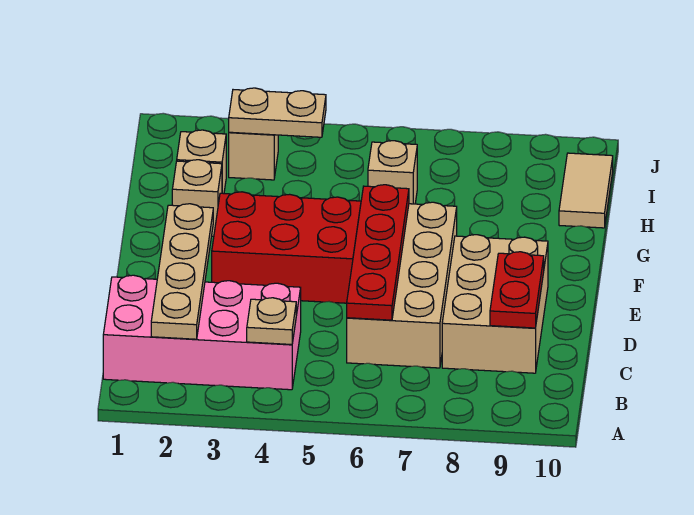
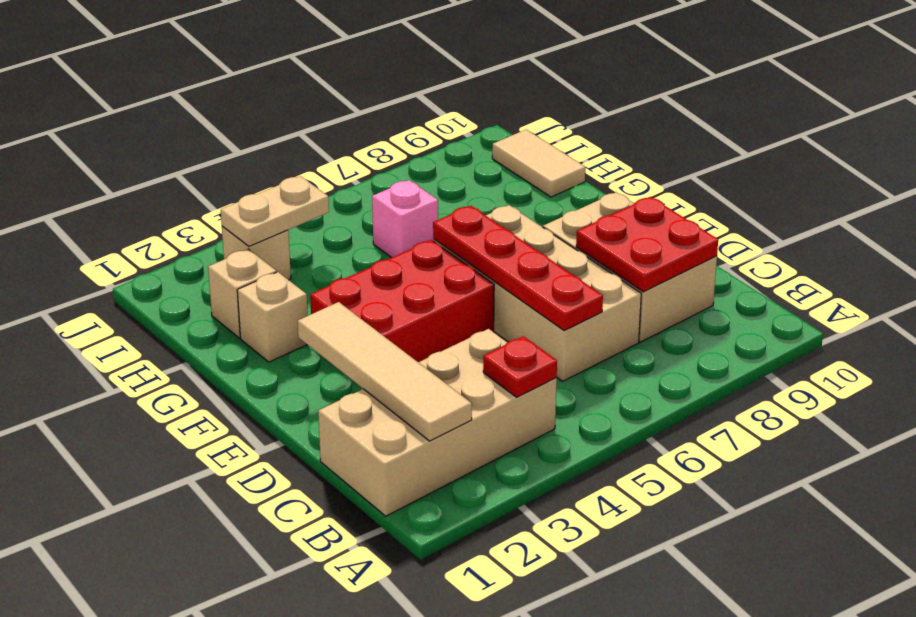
pink 2x4 brick [103,275,301,390] -> tan 2x4 brick [318,329,557,516]
tan 1x4 plate [151,204,213,339] -> tan 1x4 tile [298,302,472,441]
tan 1x1 plate [247,298,296,344] -> red 1x1 plate [483,336,557,397]
red 1x2 plate [490,252,544,328] -> red 2x2 plate [576,197,718,292]
tan 1x1 brick [368,141,417,204] -> pink 1x1 brick [372,180,438,258]

